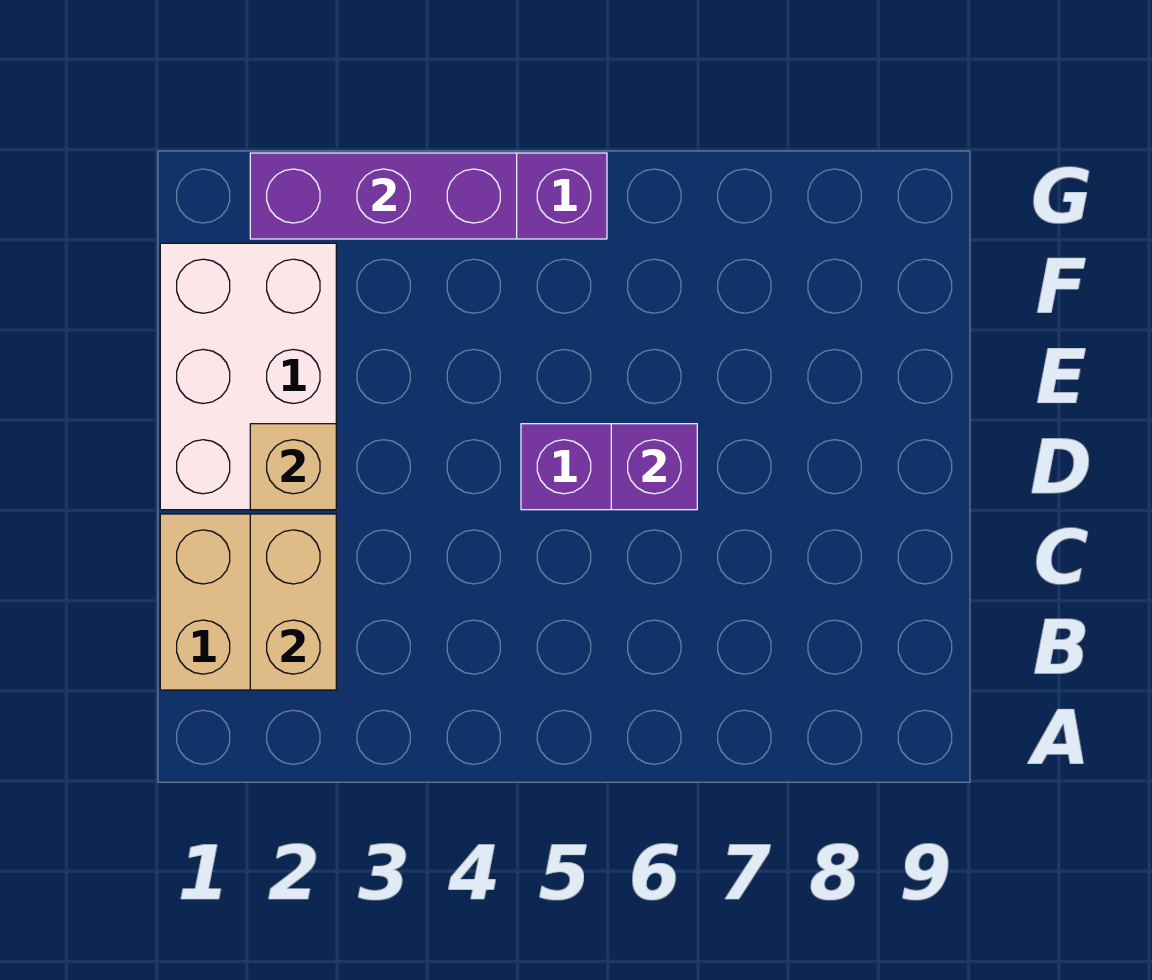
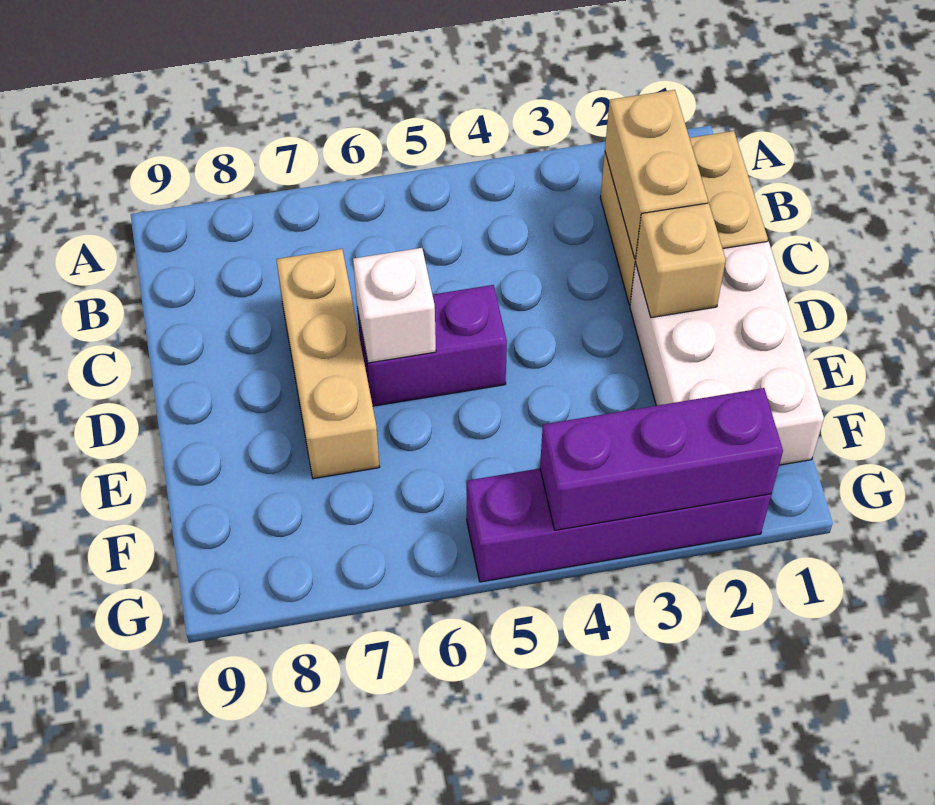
none -> tan 1x3 brick [276,249,380,479]
purple 1x1 brick [611,424,697,510] -> white 1x1 brick [353,248,436,363]

